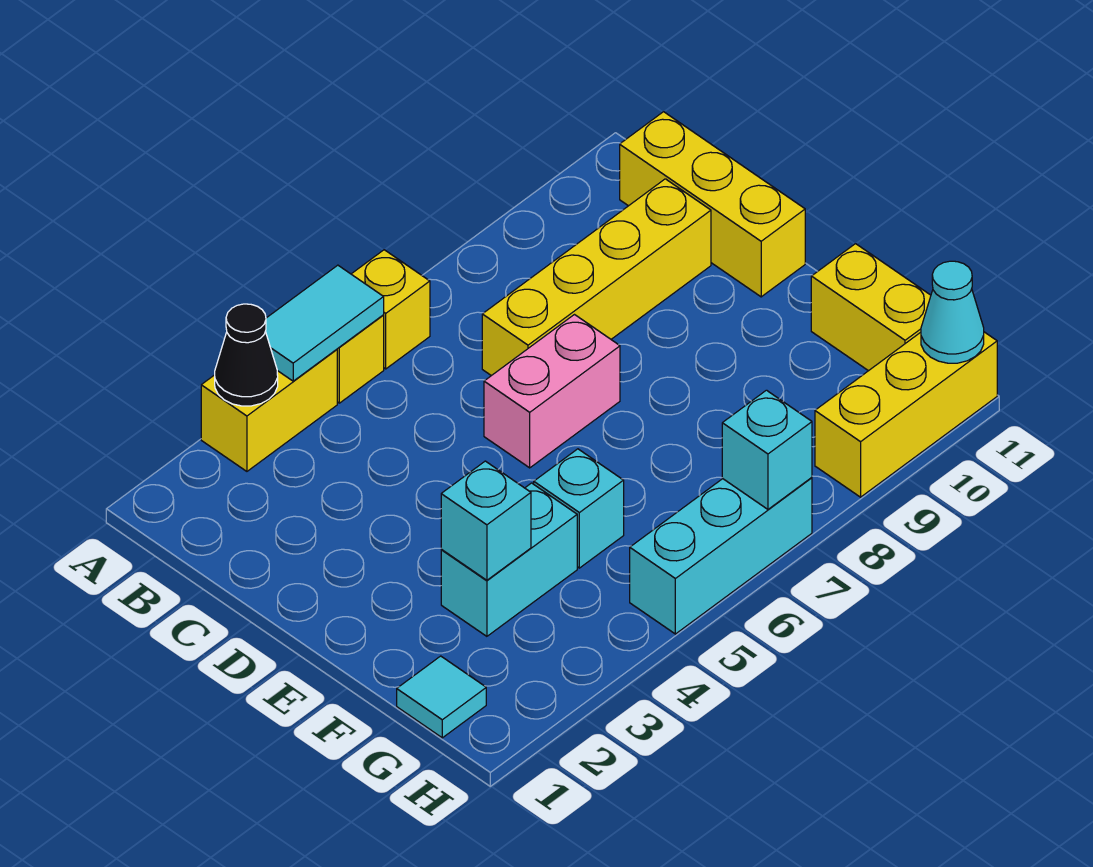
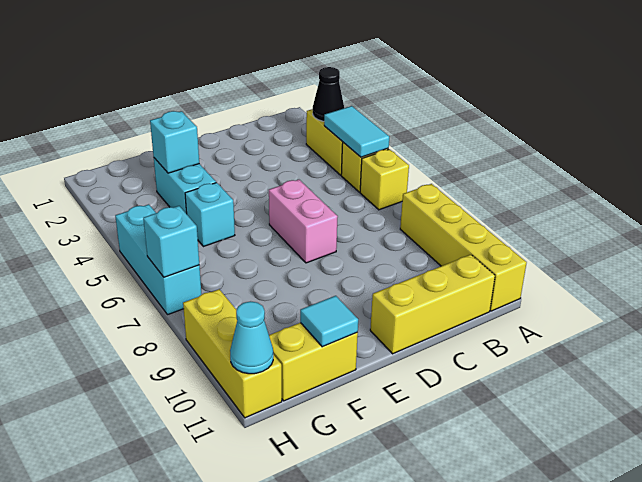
yellow 1x4 brick [482,179,711,376] -> yellow 1x4 brick moved to [400,184,527,311]
cyan 1x1 tile [397,656,486,738] -> cyan 1x1 tile moved to [300,296,358,347]

